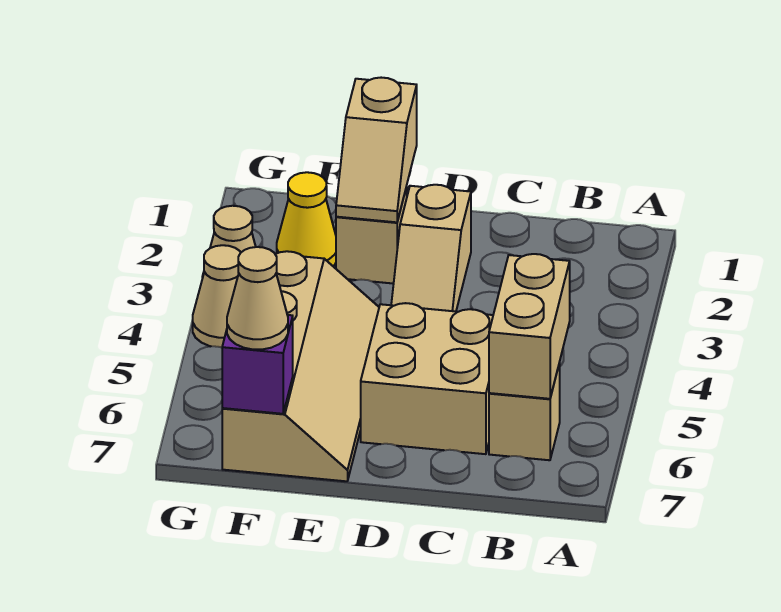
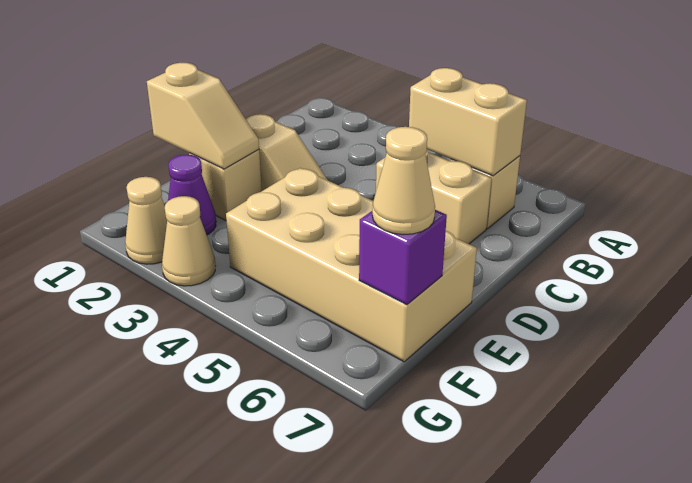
tan 2x2 brick [361,303,493,454] -> tan 1x2 brick [376,150,492,244]
tan 2x4 slope [222,251,379,481] -> tan 2x4 brick [226,168,477,362]
yellow 1x1 cone [277,172,336,266] -> purple 1x1 cone [168,155,216,235]
tan 1x1 cone [193,245,241,348] -> tan 1x1 cone moved to [125,177,167,264]

